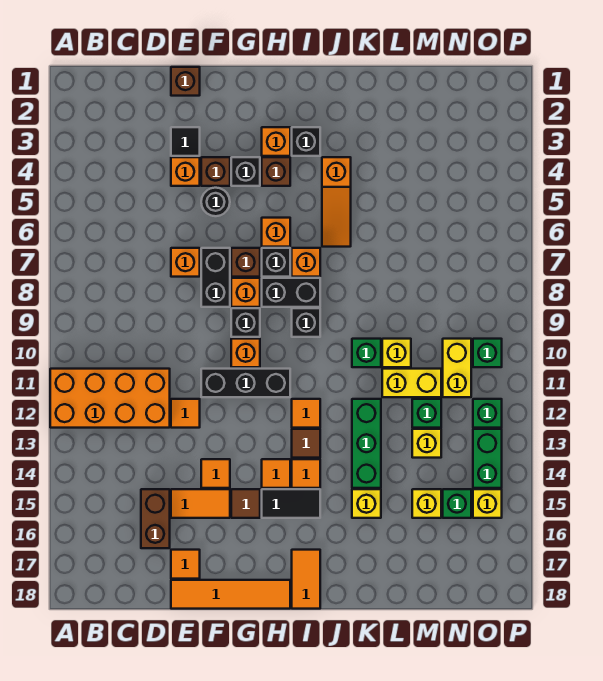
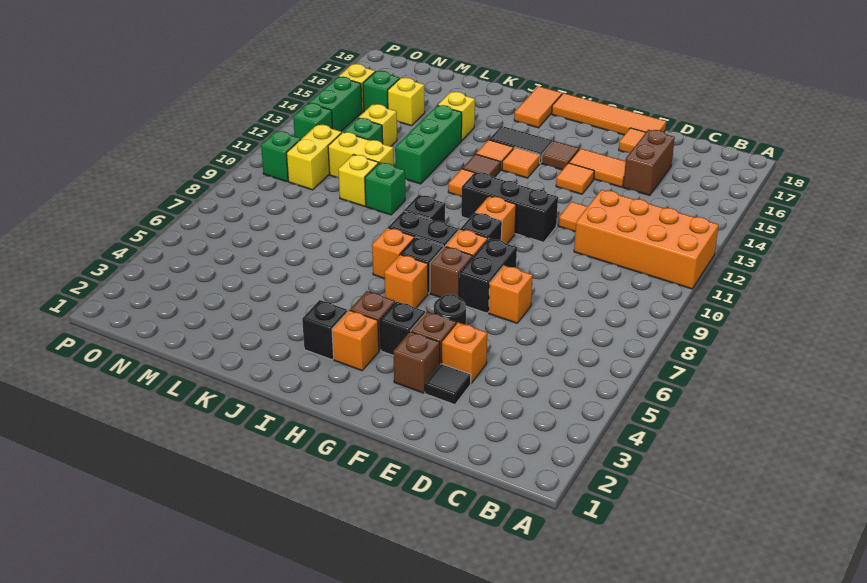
brown 1x1 brick [171,67,200,96] -> brown 1x1 brick moved to [393,332,440,393]
orange 1x3 slope [322,157,351,247] -> none

